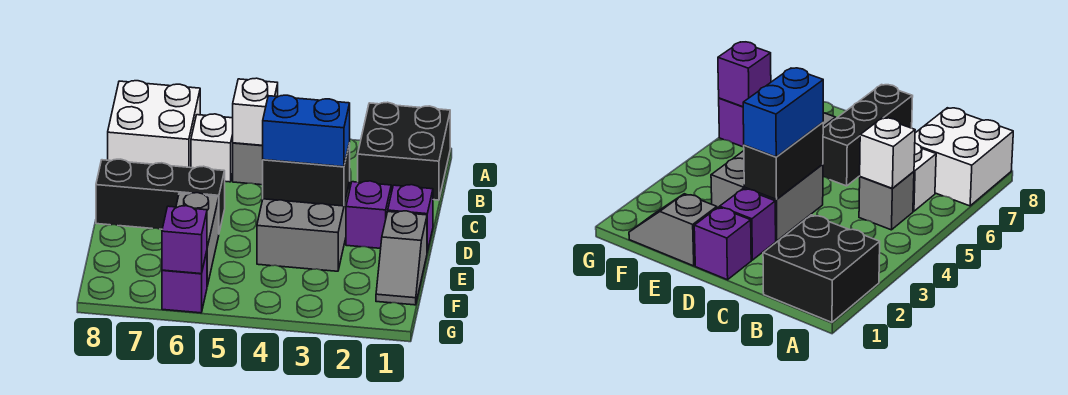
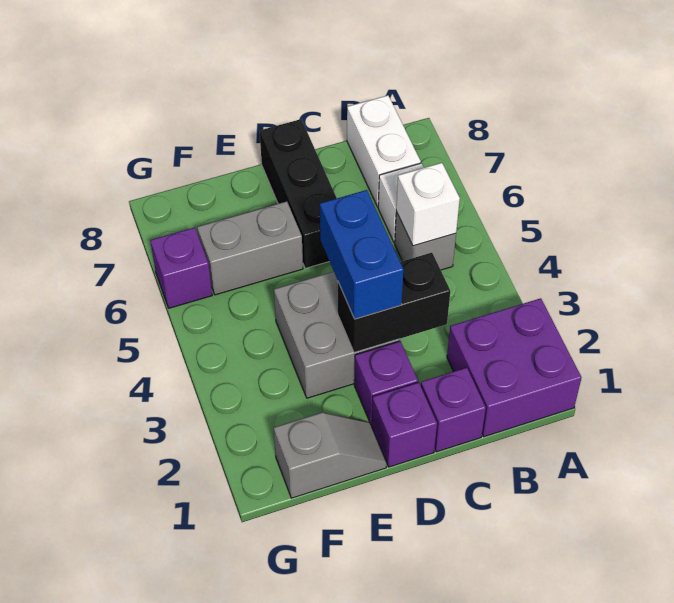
black 2x2 brick [358,102,450,200] -> purple 2x2 brick [447,298,582,437]
white 2x2 brick [108,81,200,168] -> white 1x2 brick [347,95,421,207]
black 1x2 brick [263,143,350,206] -> black 1x2 brick turned to [338,253,450,353]
grey 1x2 slope [376,211,427,305] -> grey 1x2 slope turned to [274,412,386,498]
purple 1x1 brick [162,206,207,274] -> purple 1x1 brick moved to [421,368,486,452]

